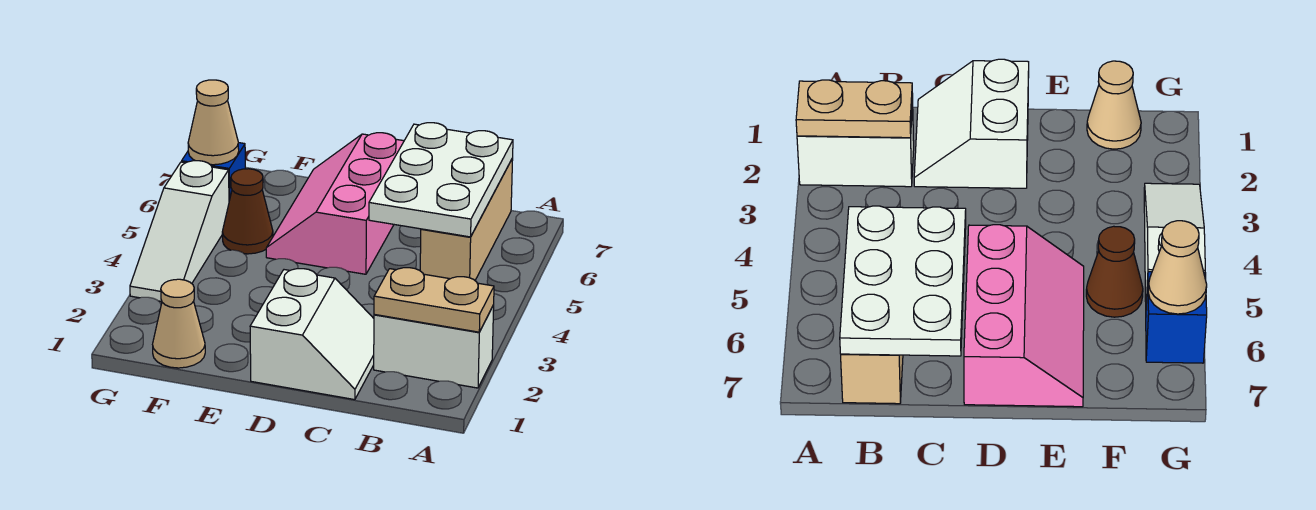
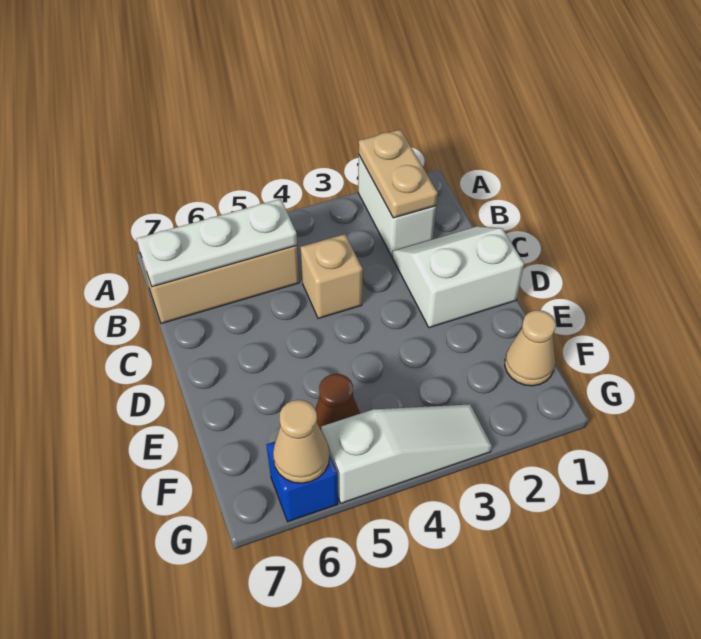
white 2x3 plate [369,123,513,237] -> white 1x3 plate [137,199,297,287]
none -> tan 1x1 brick [300,234,363,319]
pink 2x3 slope [266,133,404,274] -> none

